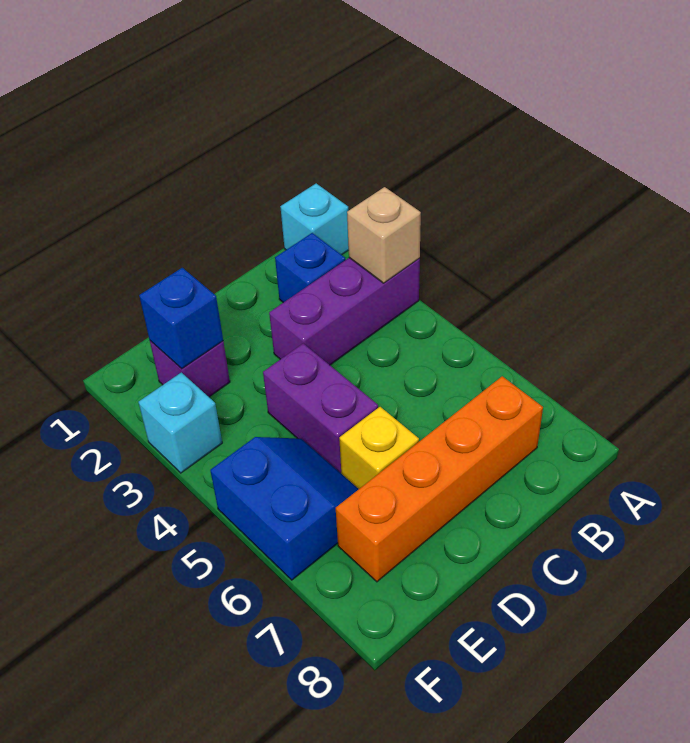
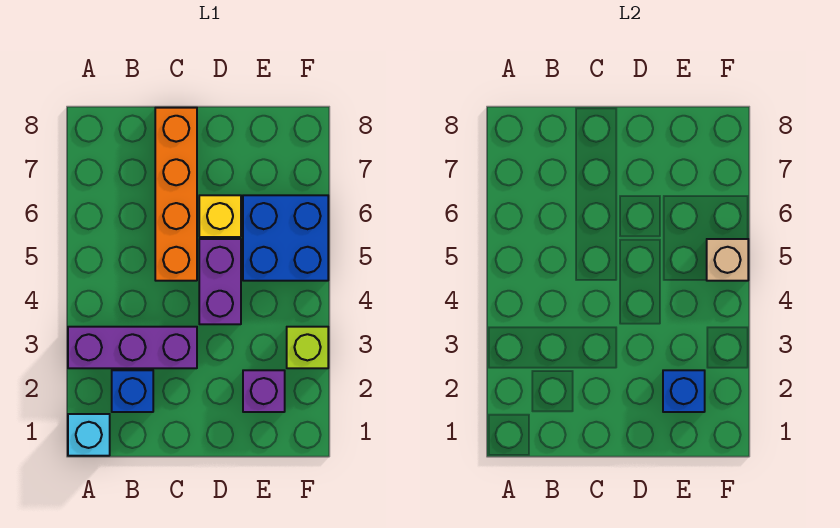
tan 1x1 brick [347,187,421,283] -> tan 1x1 brick moved to [707,239,748,281]
orange 1x4 brick [336,376,543,582] -> orange 1x4 brick turned to [155,108,197,281]
blue 2x2 slope [210,437,359,580] -> blue 2x2 brick [243,195,328,281]
cyan 1x1 brick [138,372,222,473] -> lime 1x1 brick [287,327,328,368]

